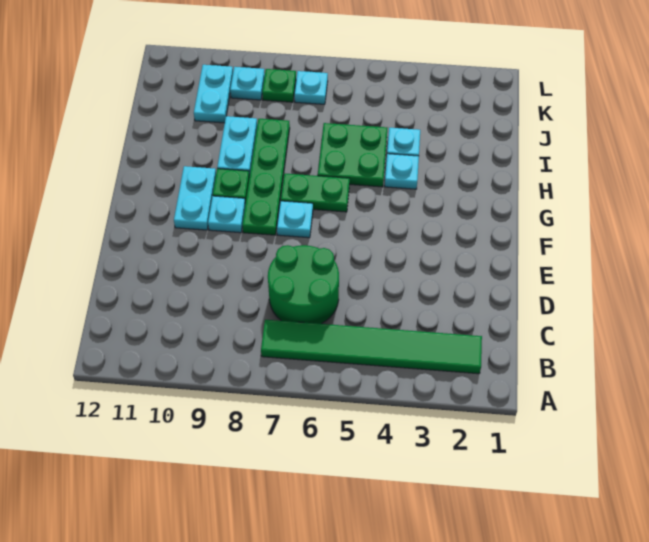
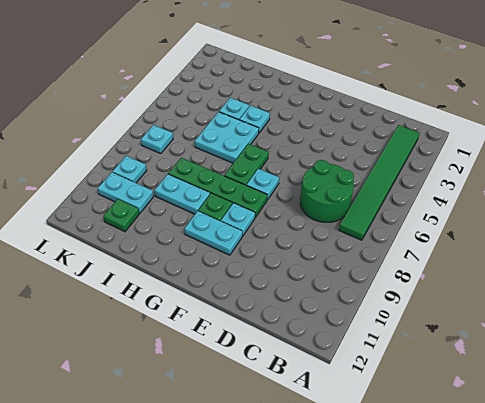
green 2x2 plate [318,123,387,187] -> cyan 2x2 plate [195,112,259,163]
green 1x1 plate [262,69,296,102] -> green 1x1 plate moved to [103,199,139,232]

